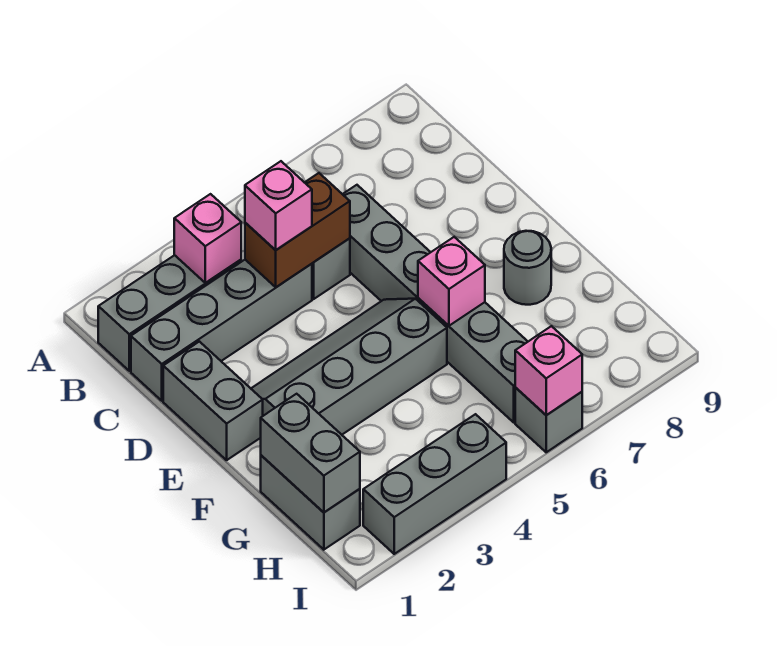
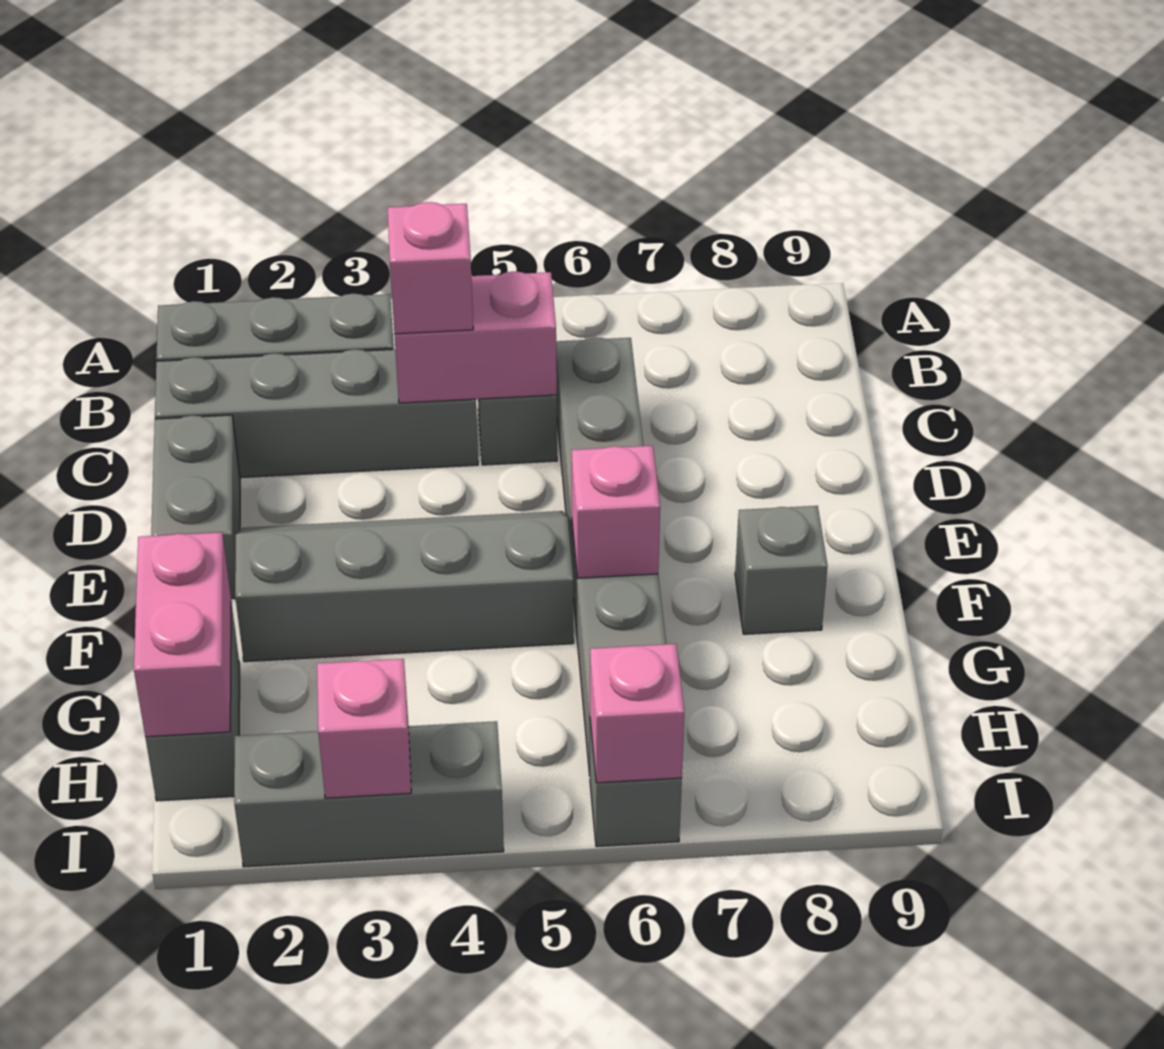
pink 1x1 brick [174,194,241,283] -> pink 1x1 brick moved to [317,659,411,798]
brown 1x2 brick [245,173,350,287] -> pink 1x2 brick [394,271,557,403]
grey 1x1 round brick [504,231,551,305] -> grey 1x1 brick [735,506,828,634]
grey 1x2 brick [261,394,360,512] -> pink 1x2 brick [134,532,231,737]

